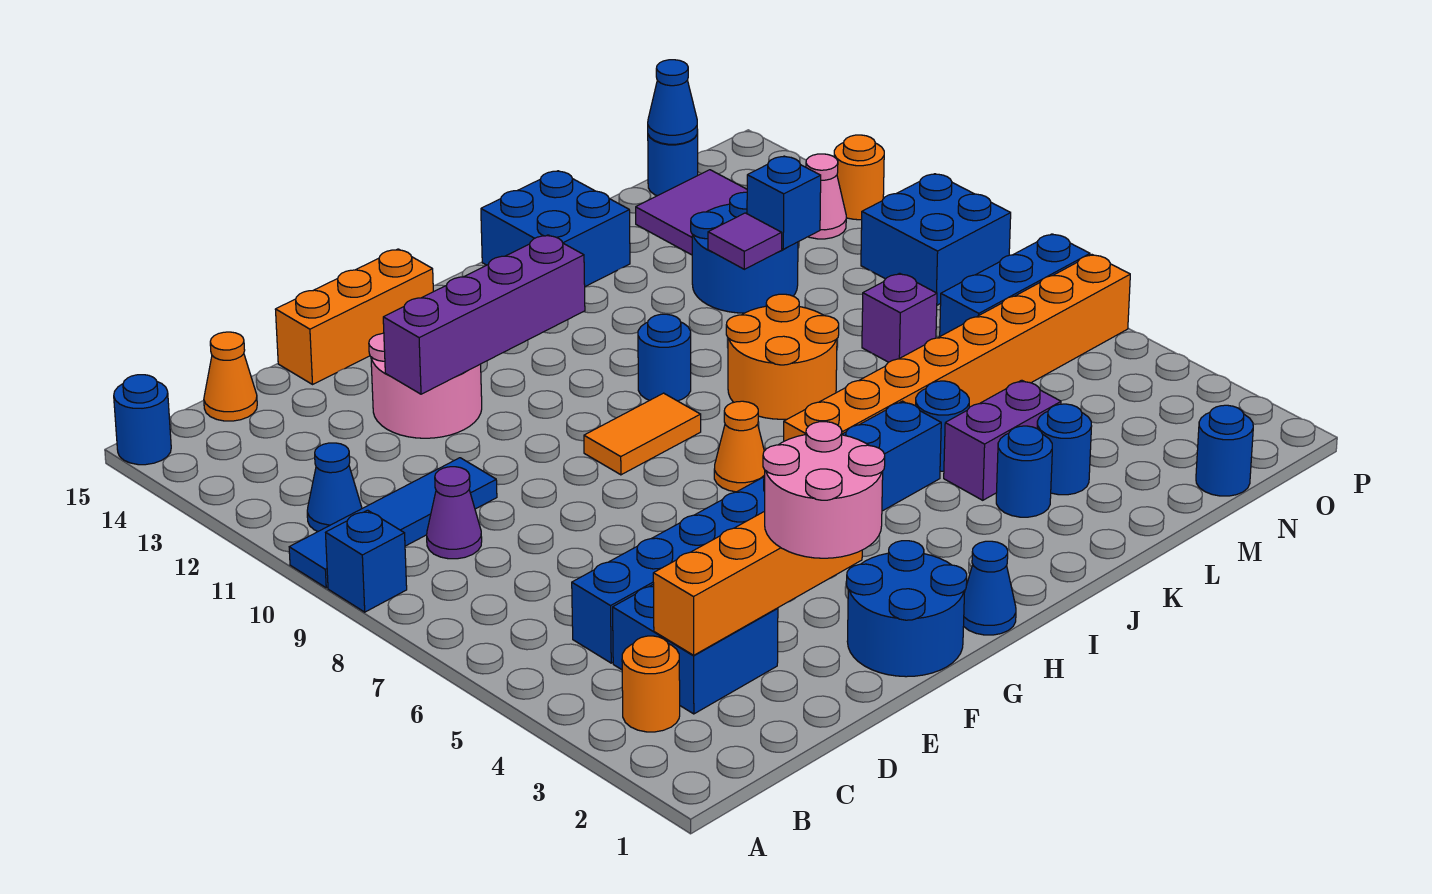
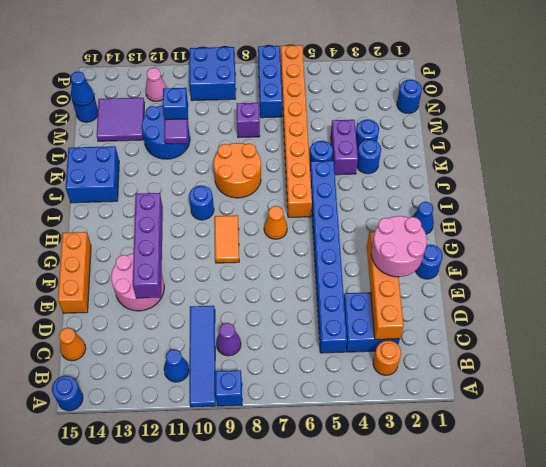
blue 2x2 round brick [847,541,967,677] -> blue 1x1 round brick [416,244,443,279]
orange 1x1 round brick [834,135,884,220] -> none

